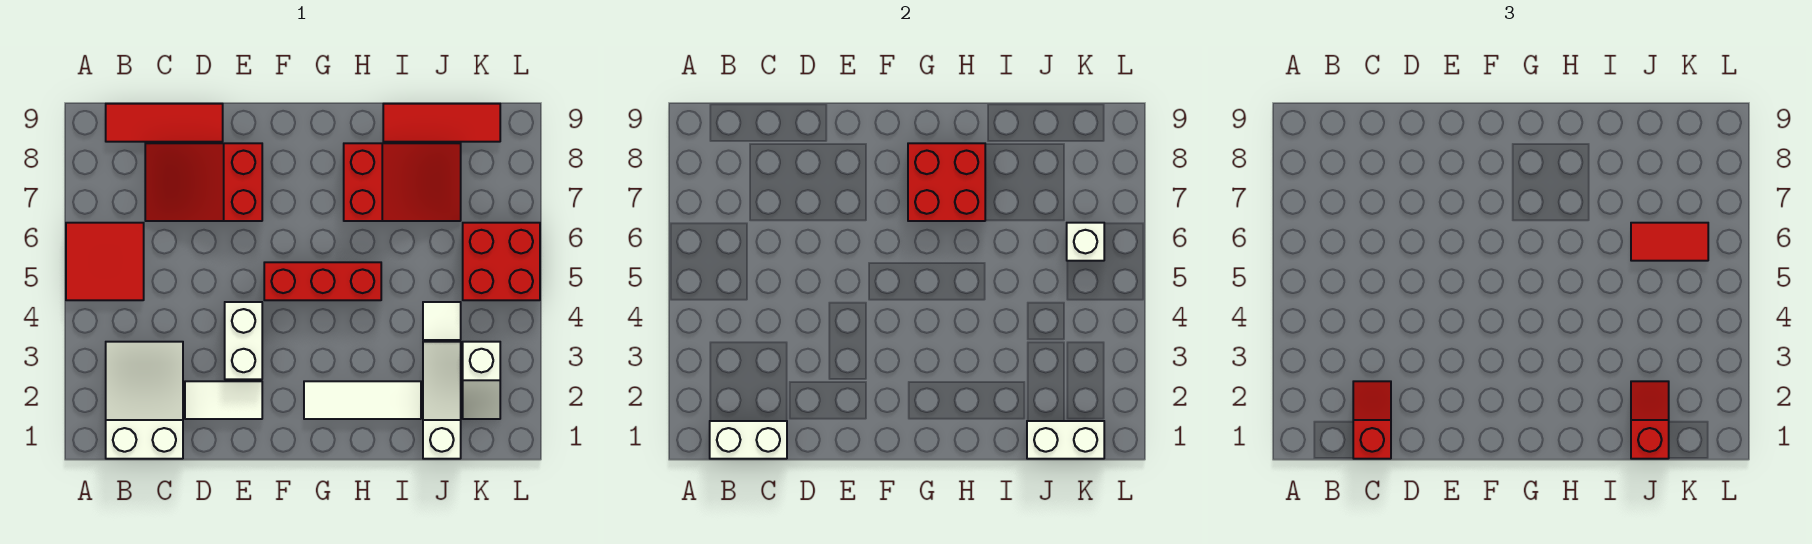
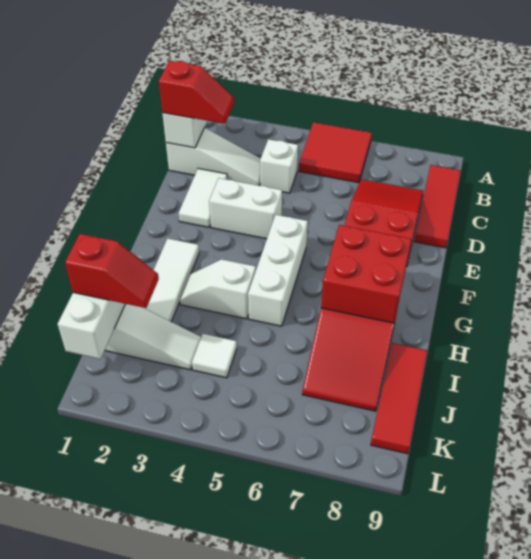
white 2x3 slope [106,342,183,459] -> white 1x3 slope [166,128,261,185]
red 1x3 brick [264,262,381,300] -> white 1x3 brick [248,215,308,326]
red 1x2 tile [1631,223,1708,261] -> none
white 1x2 slope [463,342,500,419] -> white 1x2 slope moved to [180,259,256,319]
red 2x2 brick [463,223,540,300] -> none
white 1x1 brick [1067,223,1104,261] -> white 1x1 brick moved to [260,139,298,193]

